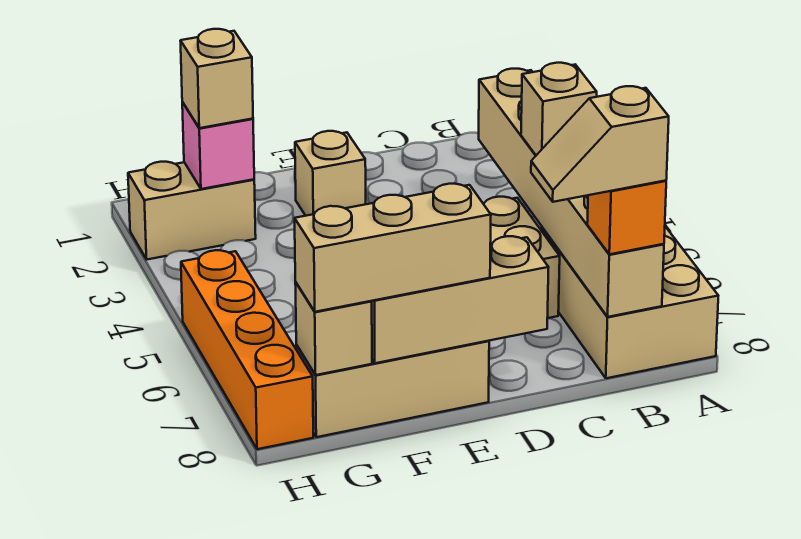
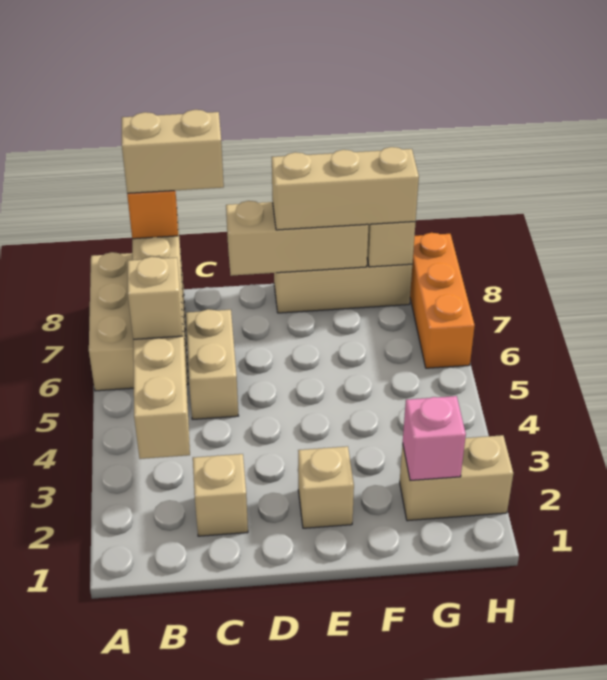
tan 1x2 slope [531,86,669,202] -> tan 1x2 brick [122,110,224,194]
tan 1x1 brick [181,29,253,128] -> tan 1x1 brick moved to [193,454,248,536]
orange 1x4 brick [181,250,313,449] -> orange 1x3 brick [410,233,475,368]

